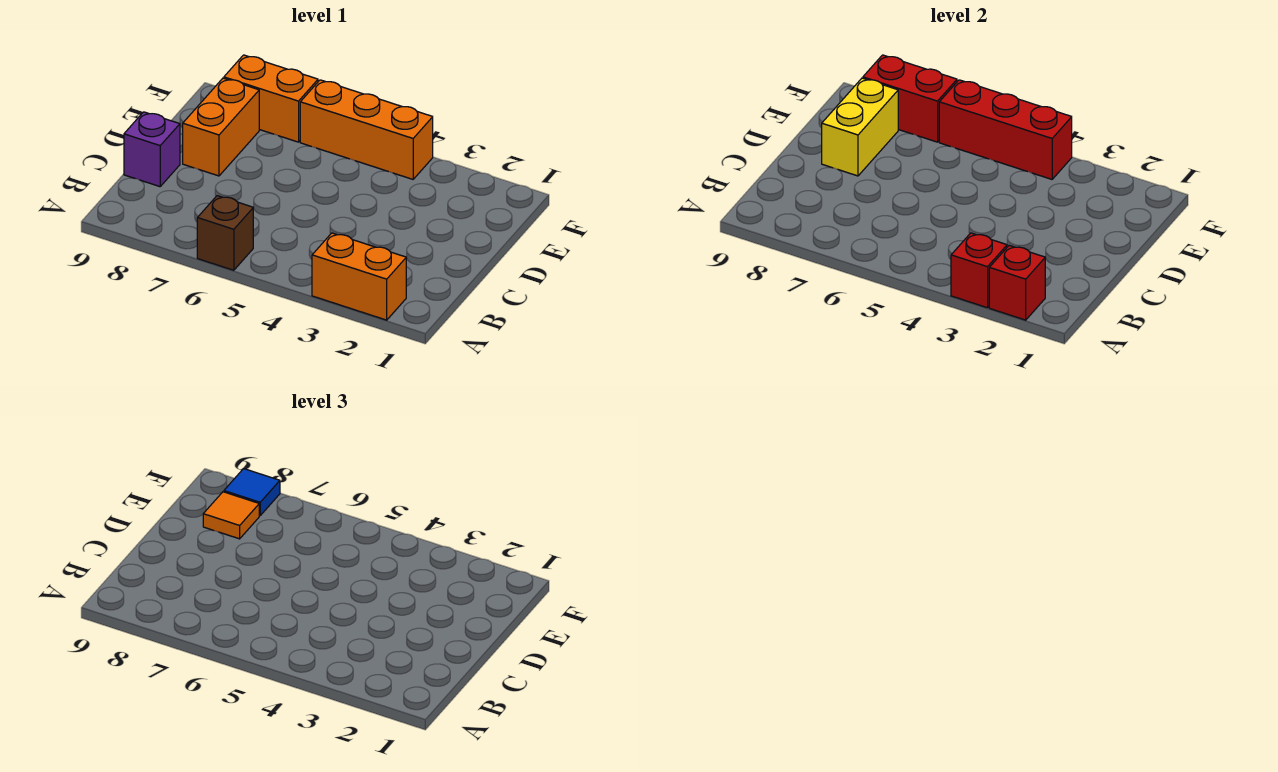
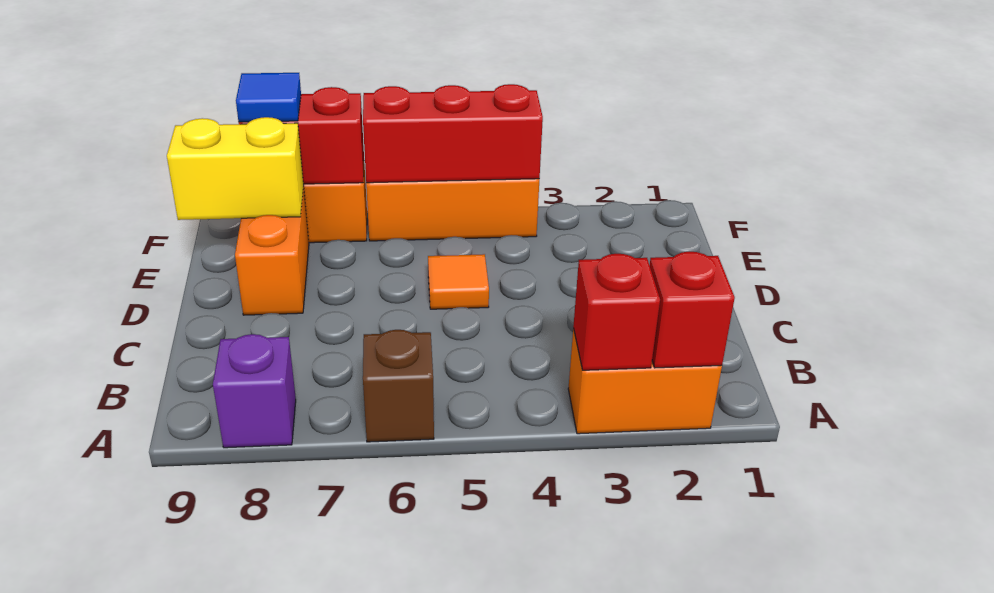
purple 1x1 brick [124,112,180,187] -> purple 1x1 brick moved to [213,334,296,448]
yellow 1x2 brick [822,78,898,176] -> yellow 1x2 brick turned to [167,117,304,220]
orange 1x1 tile [203,492,259,539] -> orange 1x1 tile moved to [428,254,489,309]

